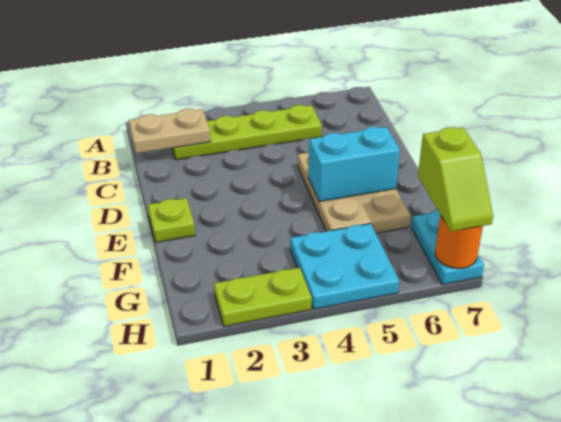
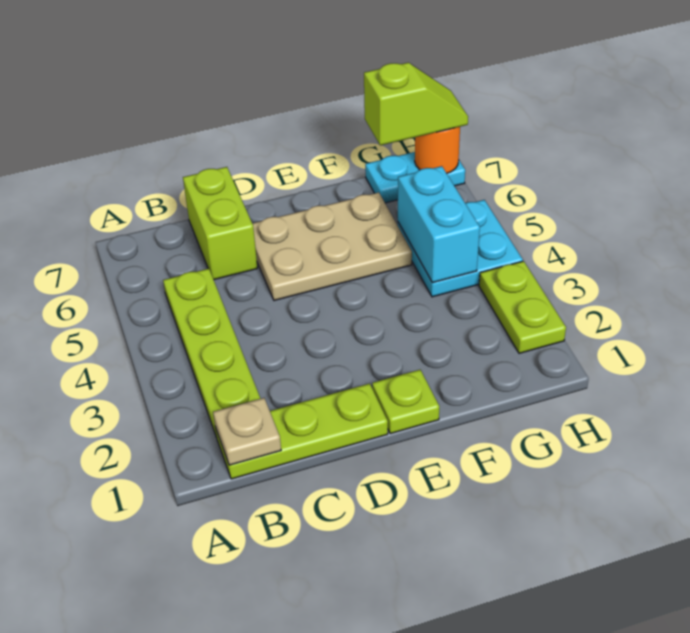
none -> lime 1x3 plate [215,383,388,479]
tan 1x2 plate [129,109,211,153] -> tan 1x1 plate [213,398,281,465]
none -> lime 1x2 brick [183,167,257,280]
cyan 1x2 brick [308,127,400,202] -> cyan 1x2 brick moved to [398,166,480,283]

